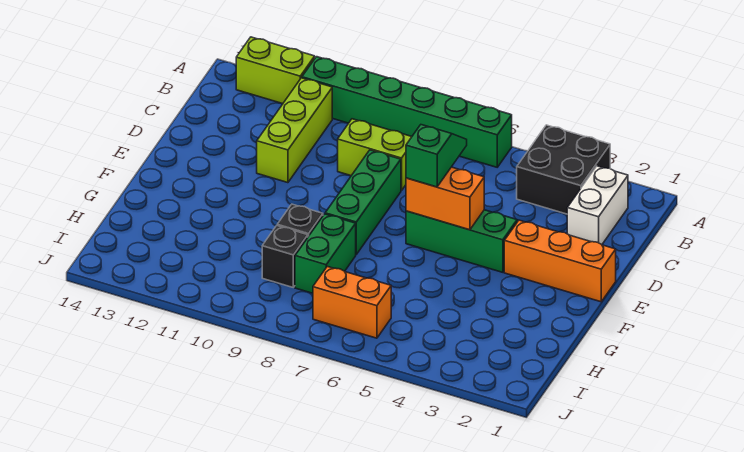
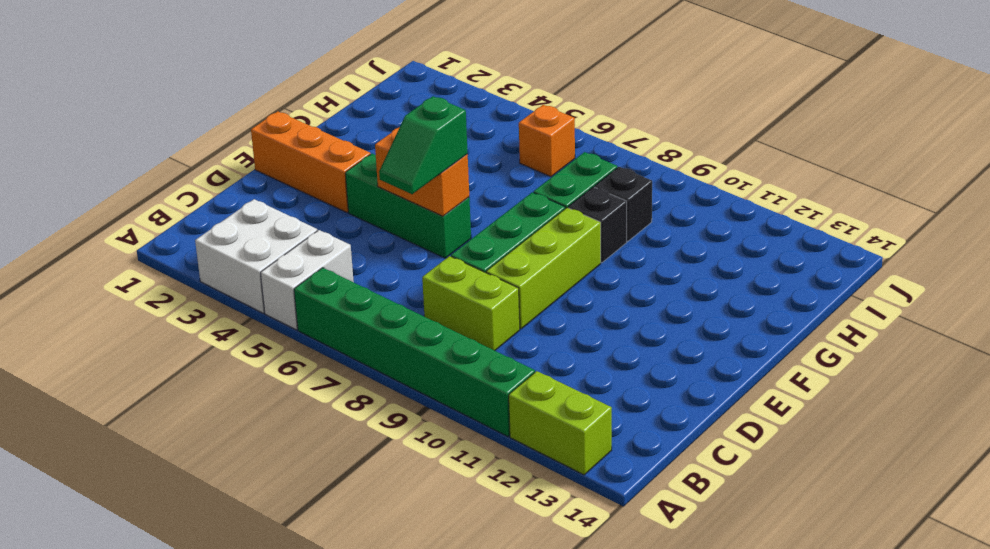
black 2x2 brick [517,125,610,214] -> white 2x2 brick [195,199,317,313]
white 1x2 brick [567,166,628,244] -> white 1x2 brick moved to [260,230,354,330]
lime 1x3 brick [257,78,332,183] -> lime 1x3 brick moved to [486,208,601,329]
orange 1x2 brick [313,266,391,338] -> orange 1x1 brick [519,105,575,177]

